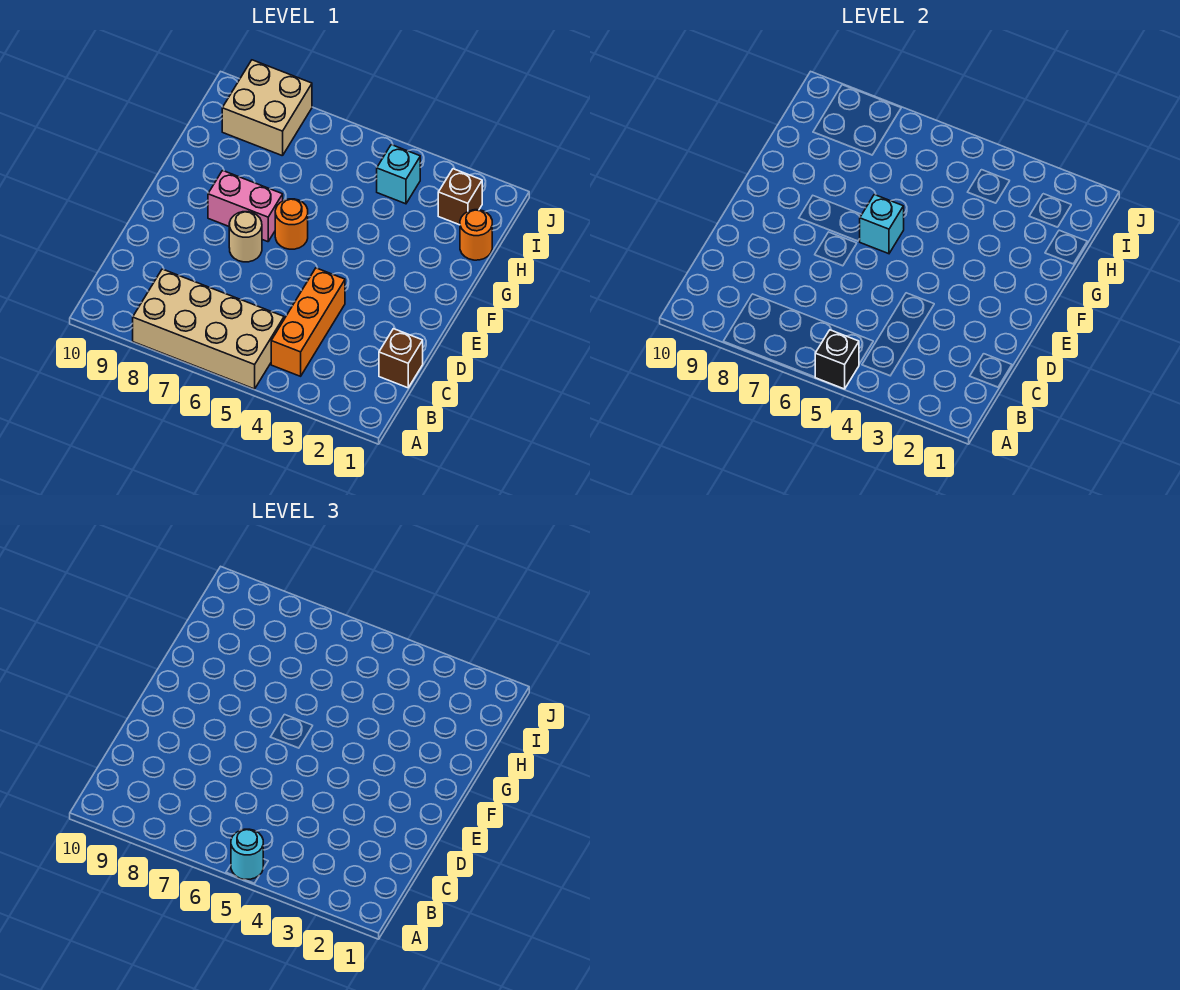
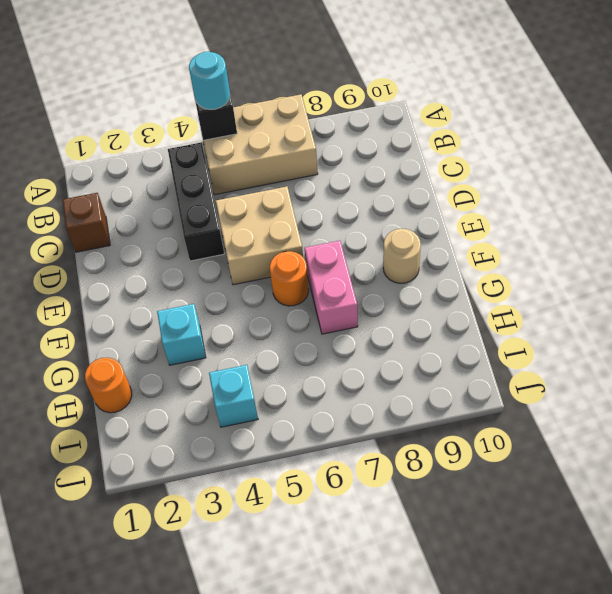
tan 2x4 brick [133,269,284,389] -> tan 2x3 brick [202,94,318,195]
orange 1x3 brick [271,268,345,376] -> black 1x3 brick [168,142,224,261]
tan 1x1 round brick [229,212,262,262] -> tan 1x1 round brick moved to [383,229,421,283]
cyan 1x1 brick [860,195,904,254] -> cyan 1x1 brick moved to [157,304,206,365]
pink 1x2 brick [208,171,283,242] -> pink 1x2 brick turned to [305,241,358,334]
brown 1x1 brick [438,169,482,225] -> none
tan 2x2 brick [222,60,312,156] -> tan 2x2 brick moved to [216,187,303,285]

